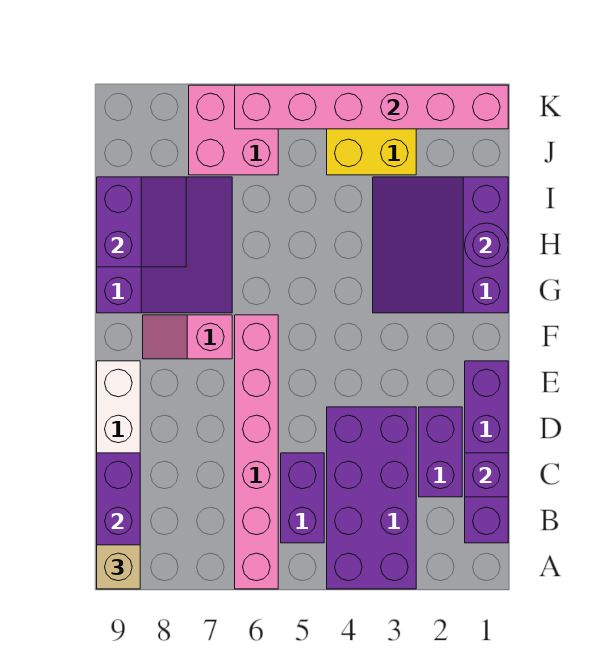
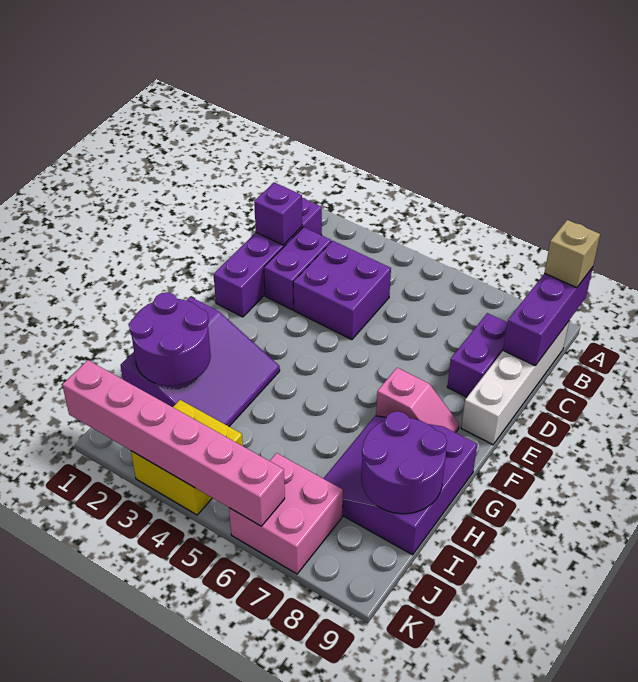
purple 2x4 brick [327,407,416,589] -> purple 2x2 brick [293,241,391,340]
pink 1x6 brick [235,315,278,589] -> none
purple 1x2 brick [281,453,324,543] -> purple 1x2 brick moved to [447,313,507,397]
purple 1x1 round brick [465,223,508,267] -> purple 2x2 round brick [129,292,211,386]
purple 2x2 slope [97,177,186,267] -> purple 2x2 round brick [361,411,447,514]

